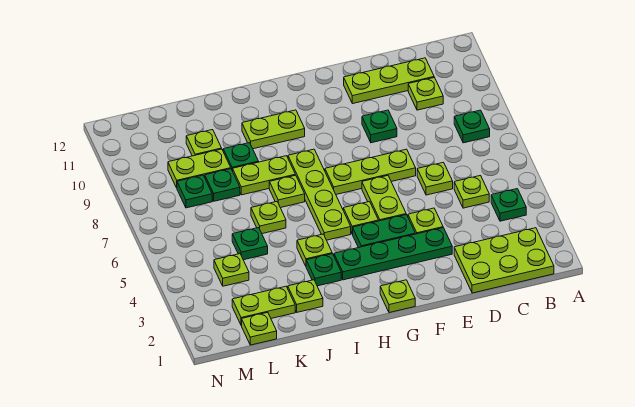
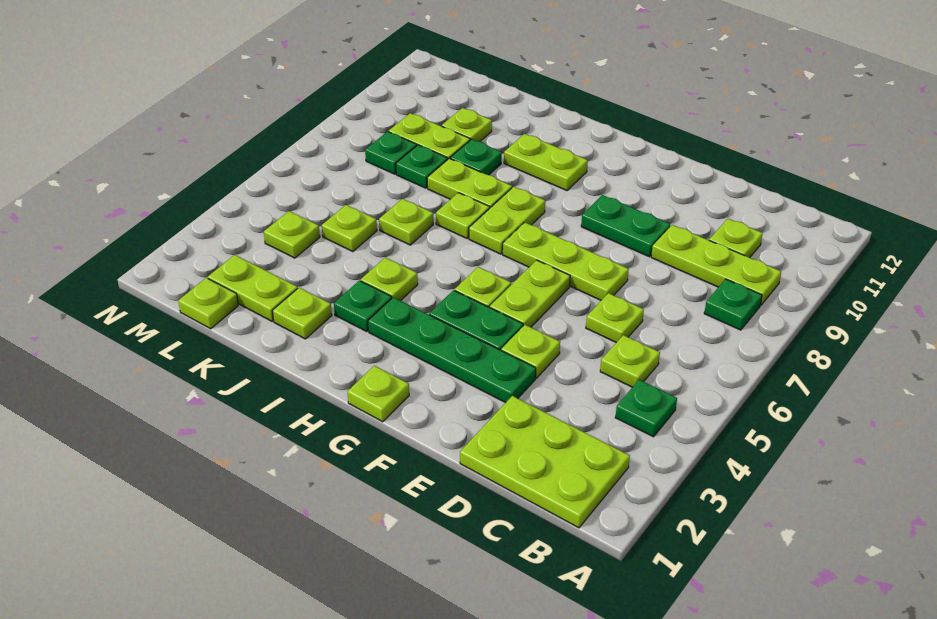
lime 1x3 plate [344,58,434,104] -> lime 1x3 plate moved to [651,225,781,306]
green 1x1 plate [362,110,397,143] -> green 1x2 plate [581,195,670,257]
lime 1x4 plate [288,149,351,240] -> lime 1x2 plate [469,187,545,254]
green 1x1 plate [232,228,268,260] -> lime 1x1 plate [322,205,377,252]

